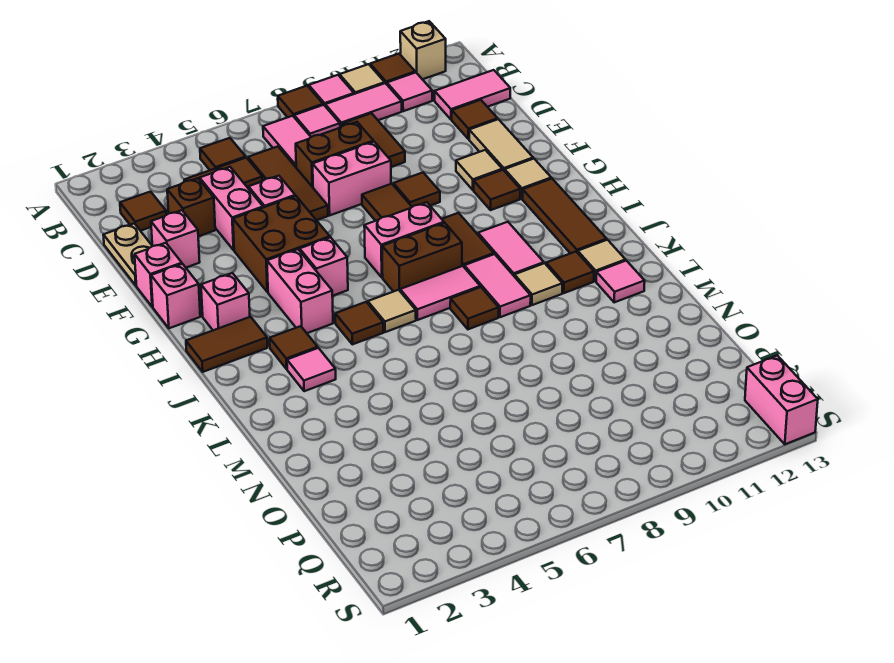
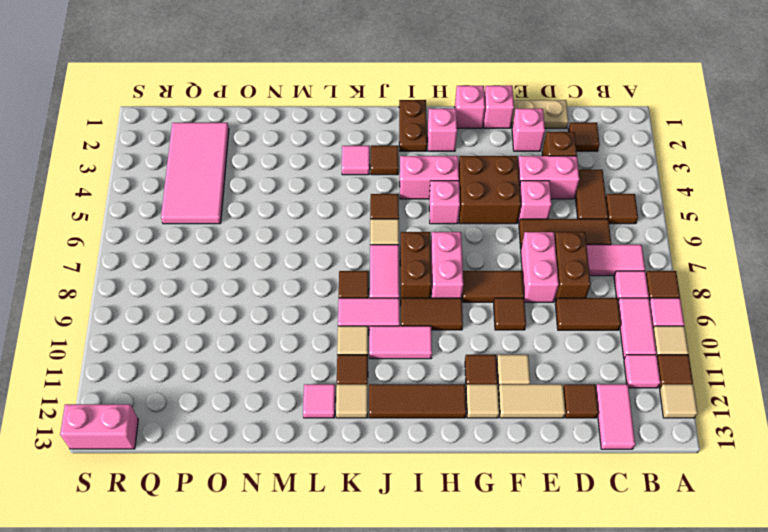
tan 1x1 brick [400,21,446,79] -> tan 1x1 tile [660,384,698,418]
brown 1x2 tile [186,317,267,372] -> brown 1x2 plate [399,100,427,151]
none -> pink 2x4 tile [161,123,229,224]

